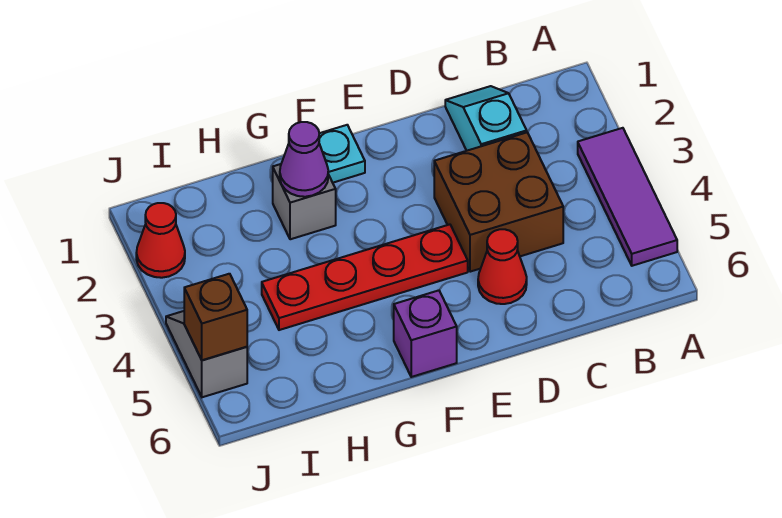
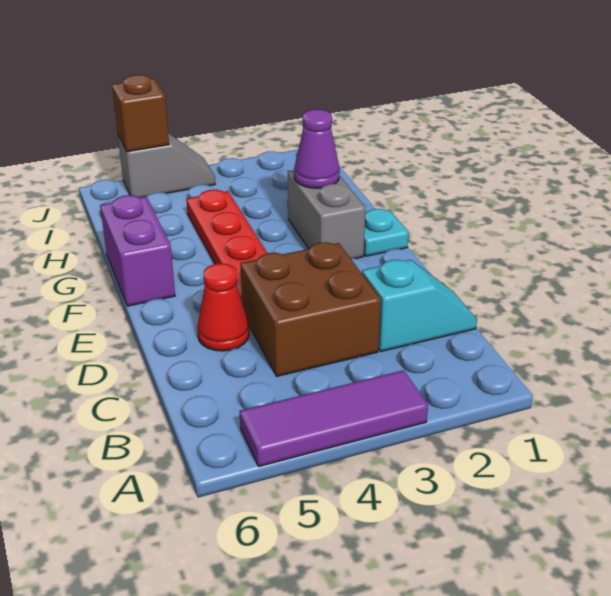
purple 1x1 brick [394,290,457,377] -> purple 1x2 brick [100,195,175,306]
grey 1x1 brick [273,164,336,239] -> grey 1x2 brick [288,170,366,259]
red 1x1 cone [136,203,185,278] -> none

